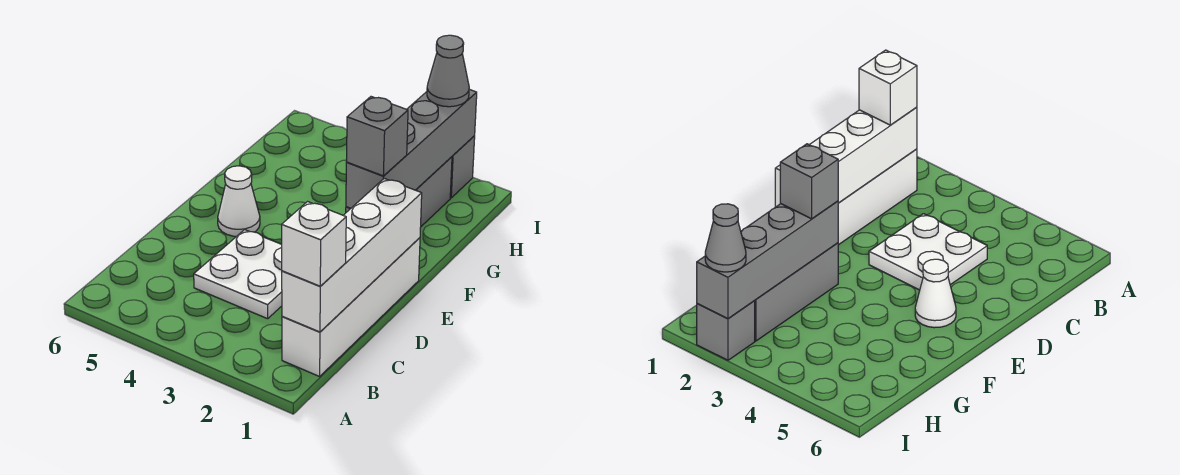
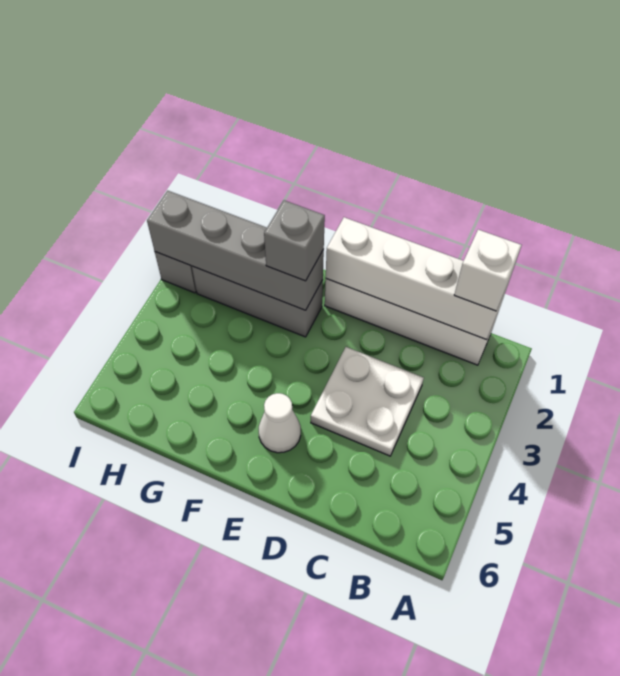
grey 1x1 cone [427,35,469,107] -> none

